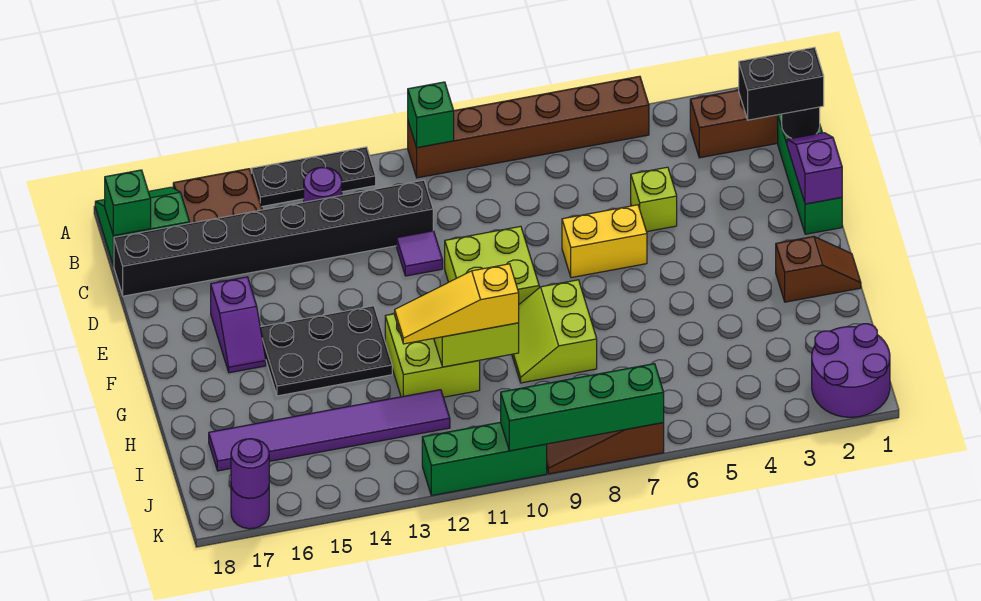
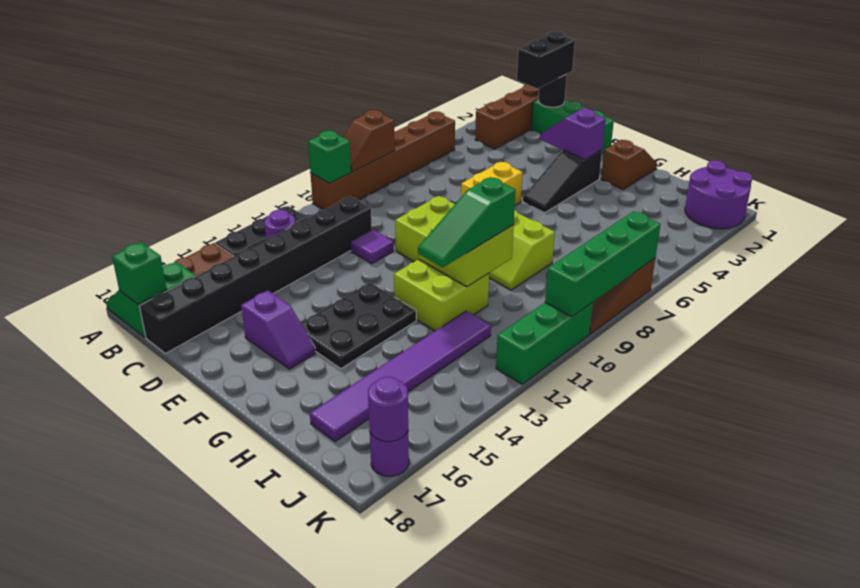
none -> brown 1x2 slope [343,110,395,172]
purple 1x2 slope [787,133,842,204] -> purple 1x2 slope moved to [540,109,605,159]
lime 1x1 brick [631,167,677,232] -> none
none -> black 1x3 slope [523,150,602,213]
yellow 1x3 slope [395,264,519,344] -> green 1x3 slope [418,177,516,267]

